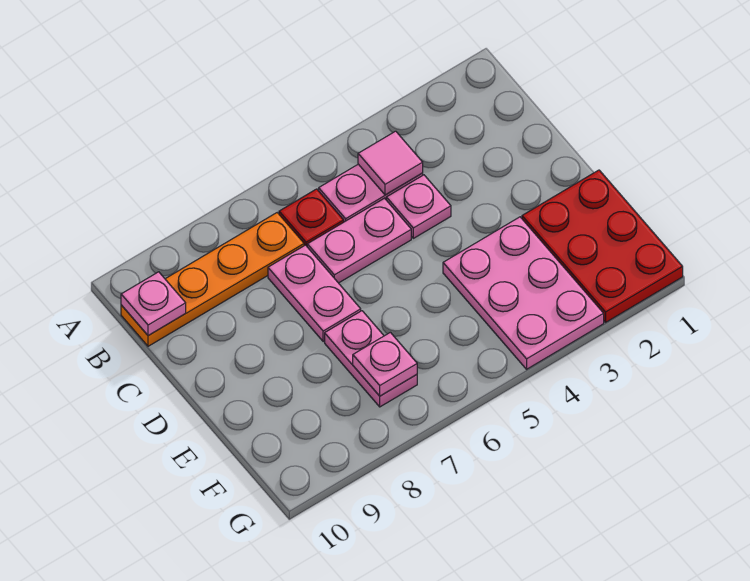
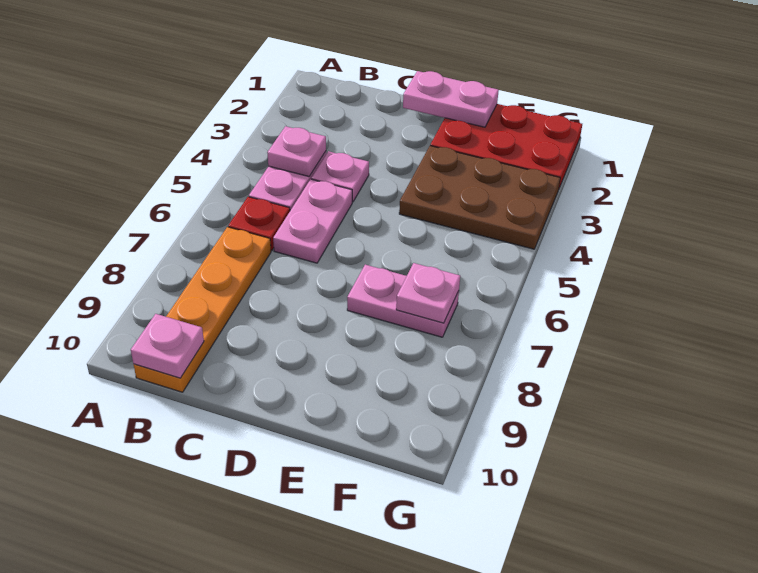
pink 1x1 tile [358,131,423,195] -> pink 1x1 plate [267,126,326,177]
pink 1x2 plate [268,245,361,342] -> pink 1x2 plate moved to [403,71,499,127]
pink 2x3 plate [443,217,604,369] -> brown 2x3 plate [399,146,560,249]

